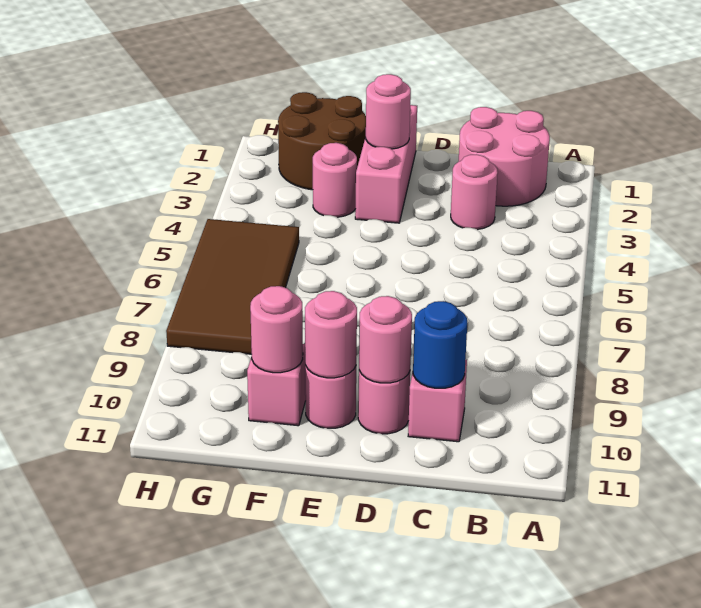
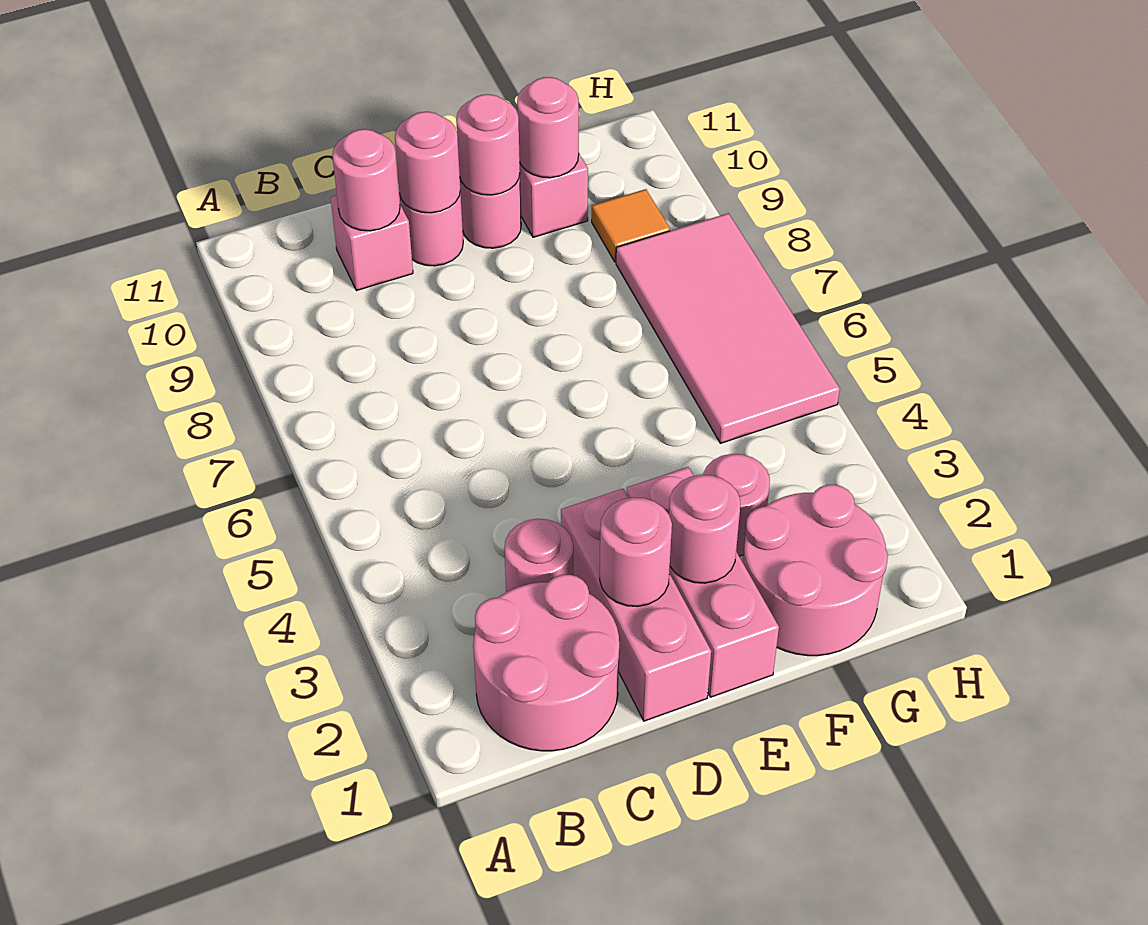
blue 1x1 round brick [413,301,467,388] -> pink 1x1 round brick [332,129,400,231]
none -> pink 1x3 brick [561,489,711,721]
none -> pink 1x1 round brick [600,497,672,606]
brown 2x2 round brick [278,92,366,190] -> pink 2x2 round brick [743,485,888,656]
brown 2x4 tile [166,219,299,354] -> pink 2x4 tile [616,213,840,443]
none -> orange 1x1 tile [592,189,670,262]

